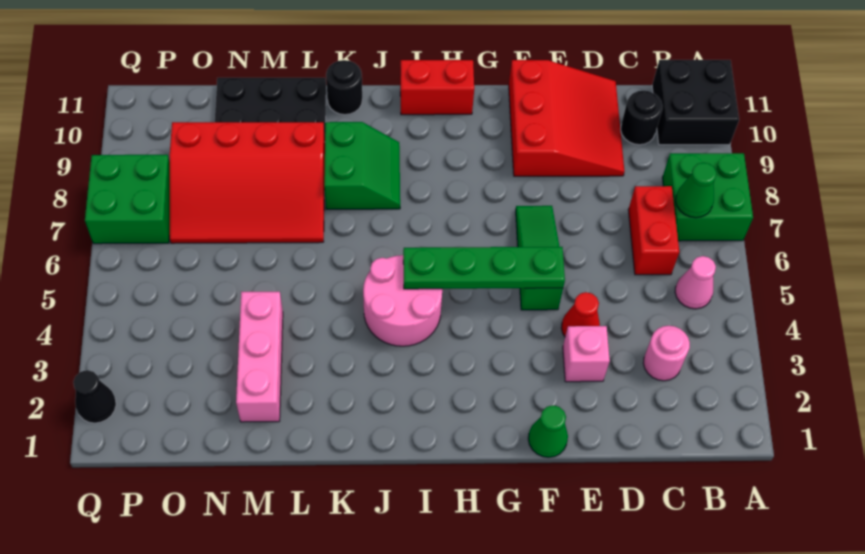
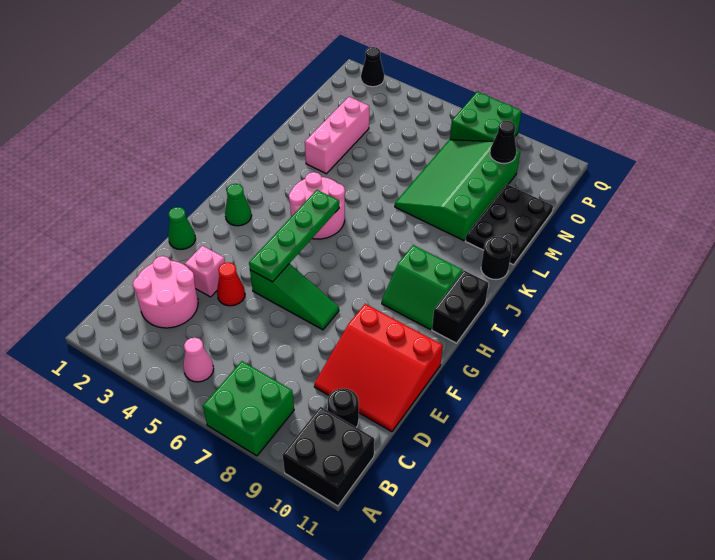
green 1x1 cone [676,162,716,218] -> green 1x1 cone moved to [225,184,252,226]
pink 1x1 round brick [643,326,690,381] -> pink 2x2 round brick [133,256,198,328]
red 1x2 brick [628,186,679,275] -> none
red 1x2 brick [400,60,474,115] -> black 1x2 brick [432,271,489,343]
green 2x2 slope [324,122,400,209] -> green 2x2 slope moved to [382,245,463,329]
red 3x4 slope [170,122,325,243] -> green 3x4 slope [395,140,520,241]
pink 1x3 brick [236,292,283,422] -> pink 1x3 brick turned to [305,97,369,174]
none -> black 1x1 cone [490,121,516,163]

